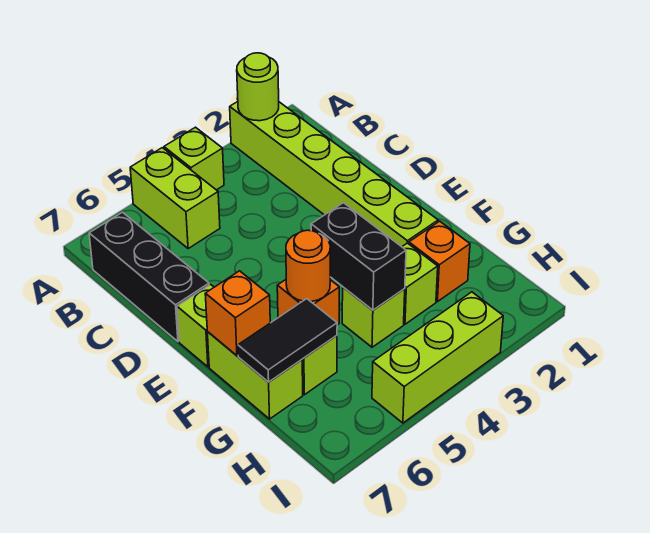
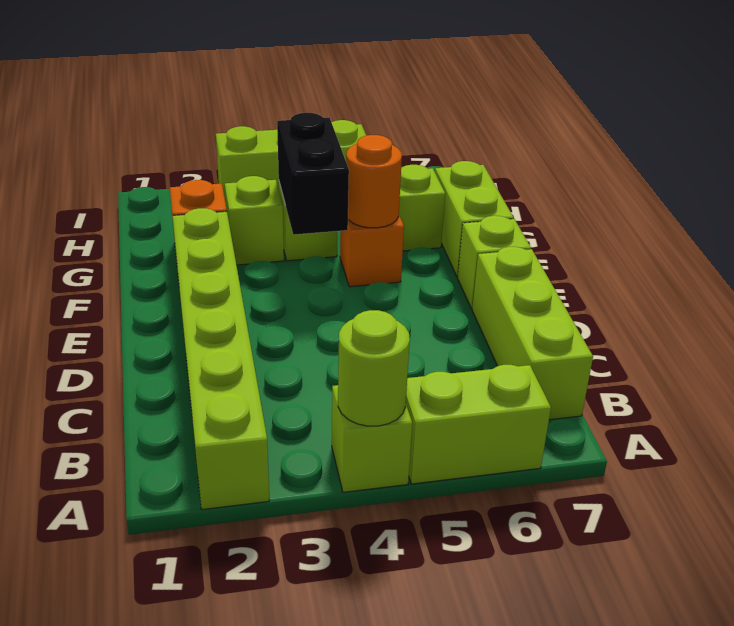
lime 1x1 round brick [237,53,279,121] -> lime 1x1 round brick moved to [338,310,410,426]
lime 1x2 brick [130,148,220,249] -> lime 1x2 brick turned to [406,365,551,484]
black 1x3 brick [89,212,209,342] -> lime 1x3 brick [472,247,593,420]
orange 1x1 brick [205,271,270,356] -> none
black 1x2 tile [238,299,337,382] -> none

